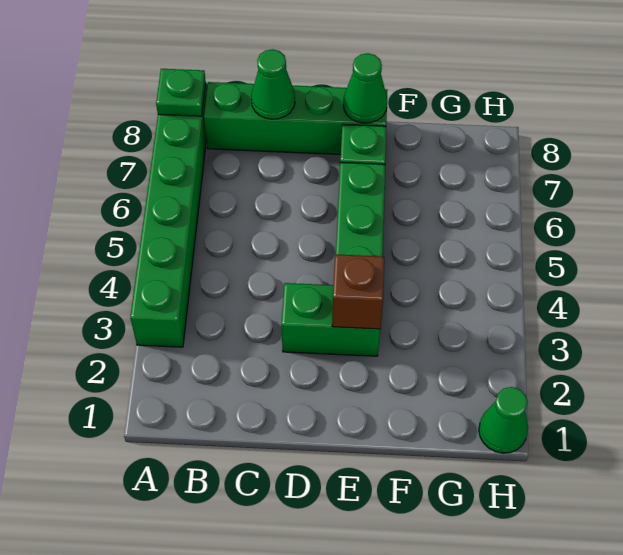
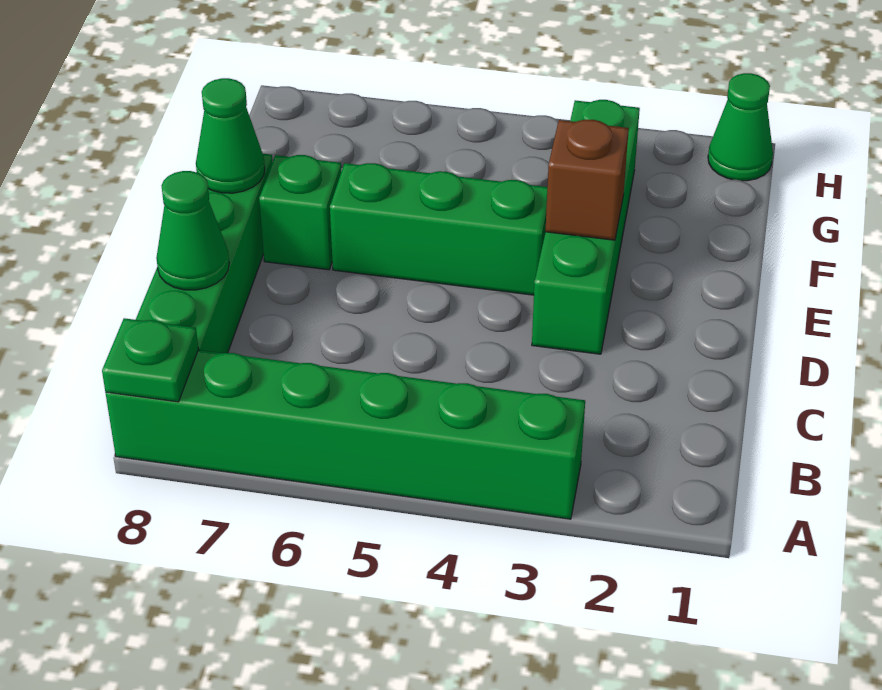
green 1x2 brick [281,283,380,356] -> green 1x4 brick [532,100,640,354]

